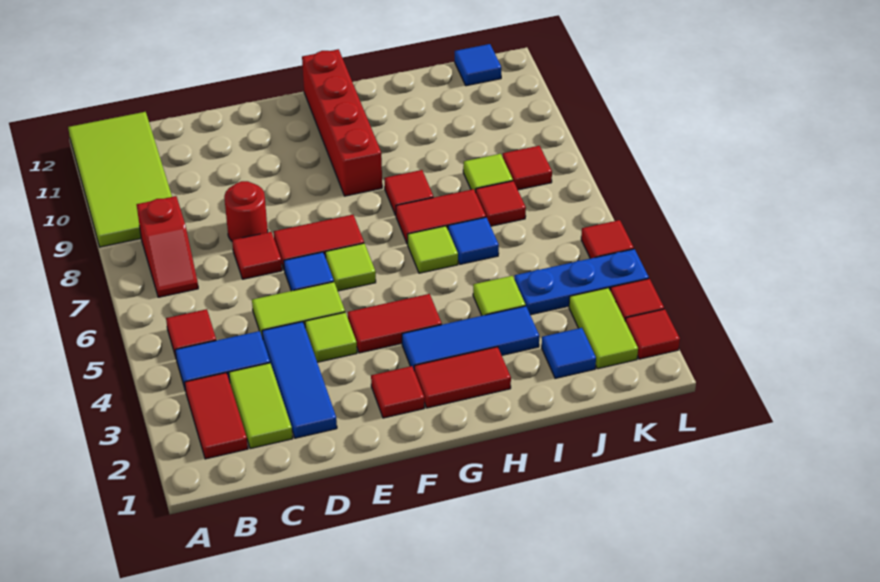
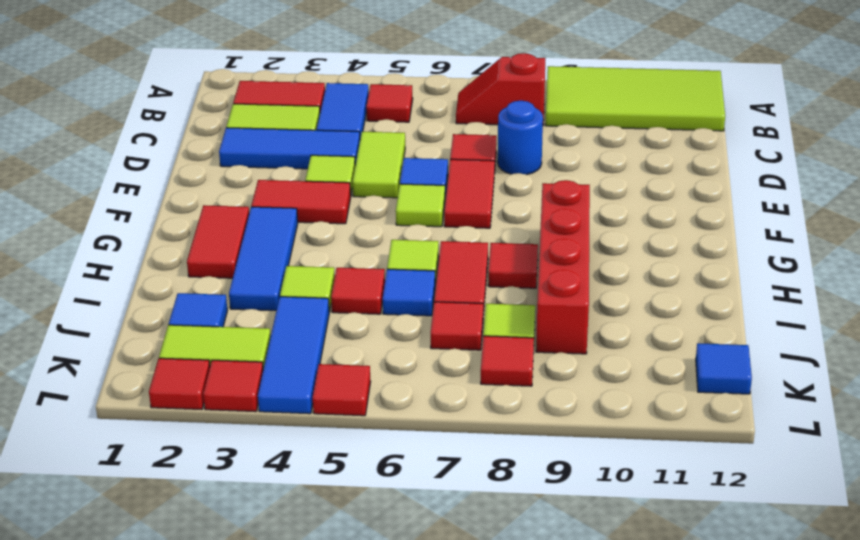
red 1x1 round brick [224,181,268,241] -> blue 1x1 round brick [498,101,543,175]
red 1x1 tile [371,366,424,418] -> red 1x1 tile moved to [331,268,385,314]
red 1x2 tile [348,294,442,353] -> red 1x2 tile turned to [251,180,351,224]
red 1x4 brick [302,49,382,196] -> red 1x4 brick turned to [536,180,590,354]
blue 1x3 plate [514,249,649,315] -> blue 1x3 tile [258,297,329,414]

